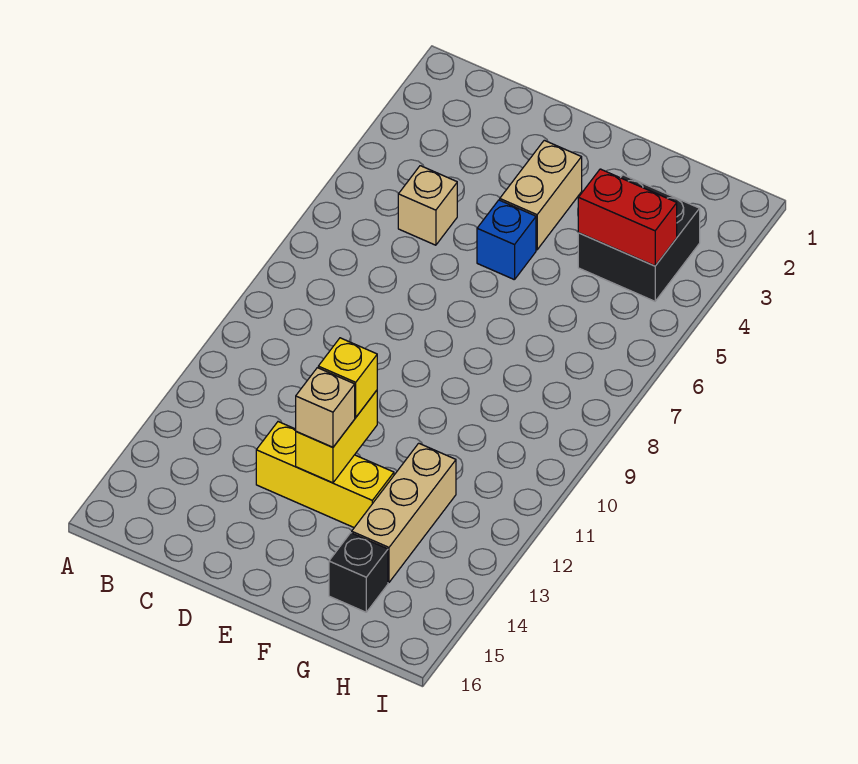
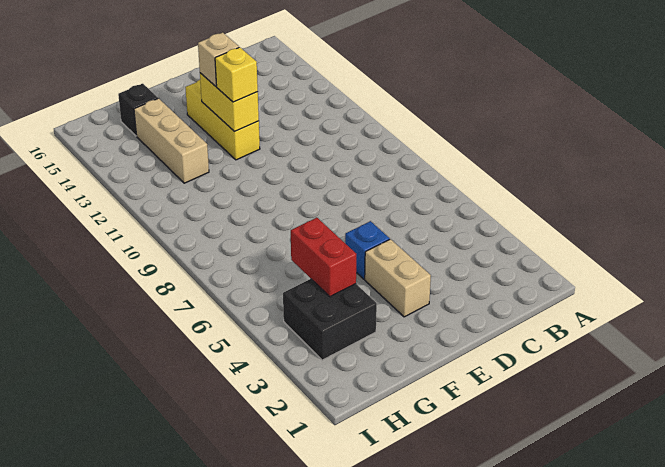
tan 1x1 brick [398,166,457,245] -> none
yellow 1x3 brick [256,422,394,527] -> yellow 1x3 brick turned to [185,80,260,160]
red 1x2 brick [578,169,677,266] -> red 1x2 brick turned to [291,218,356,297]

